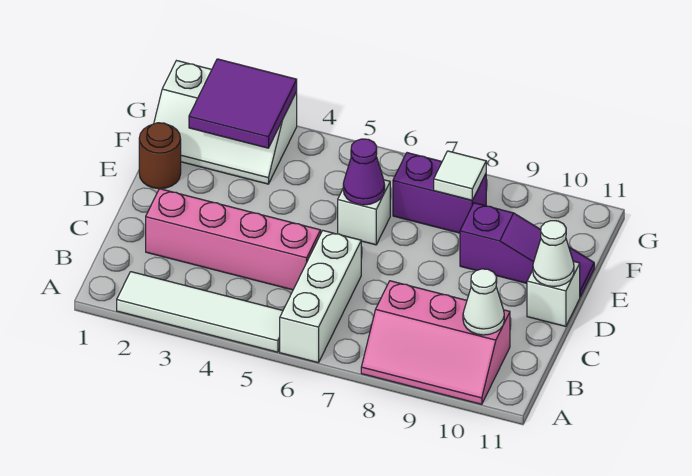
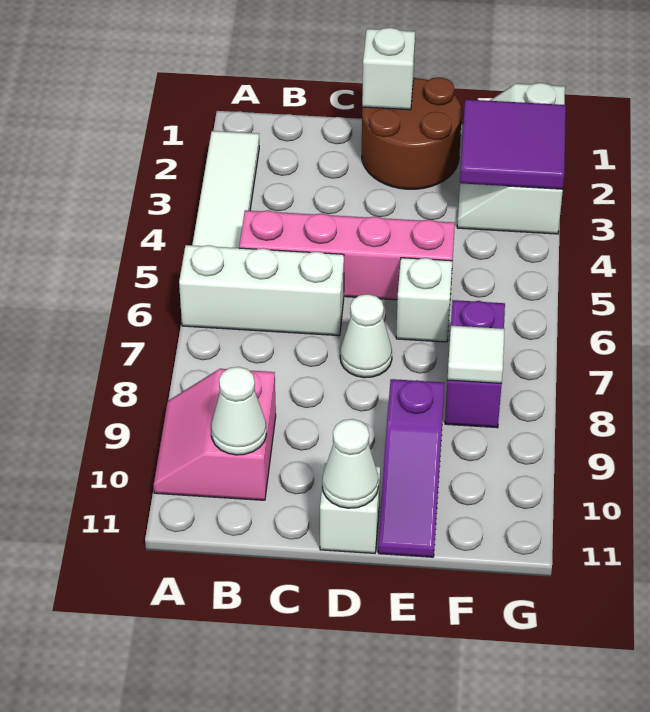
pink 2x3 slope [361,281,510,404] -> pink 2x2 slope [154,369,276,500]
pink 1x4 brick [146,189,321,290] -> pink 1x4 brick turned to [239,210,455,300]
none -> white 1x1 brick [362,28,415,110]
none -> white 1x1 cone [340,294,392,378]
brown 1x1 round brick [139,123,181,189] -> brown 2x2 round brick [362,77,462,189]
purple 1x1 cone [343,139,385,205] -> none

